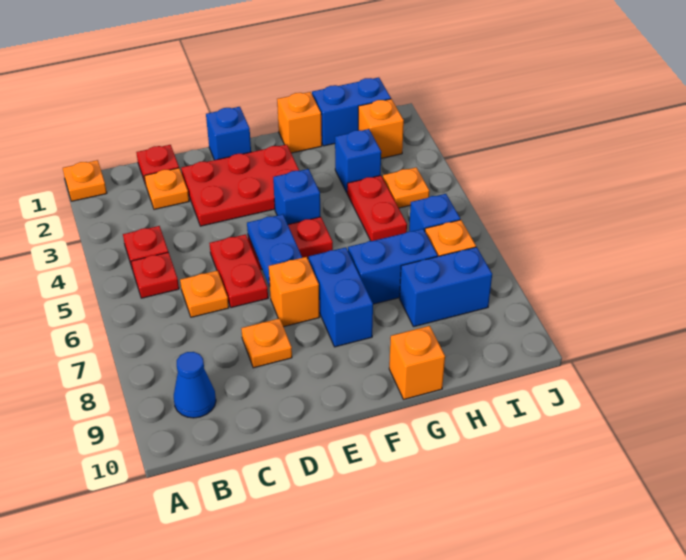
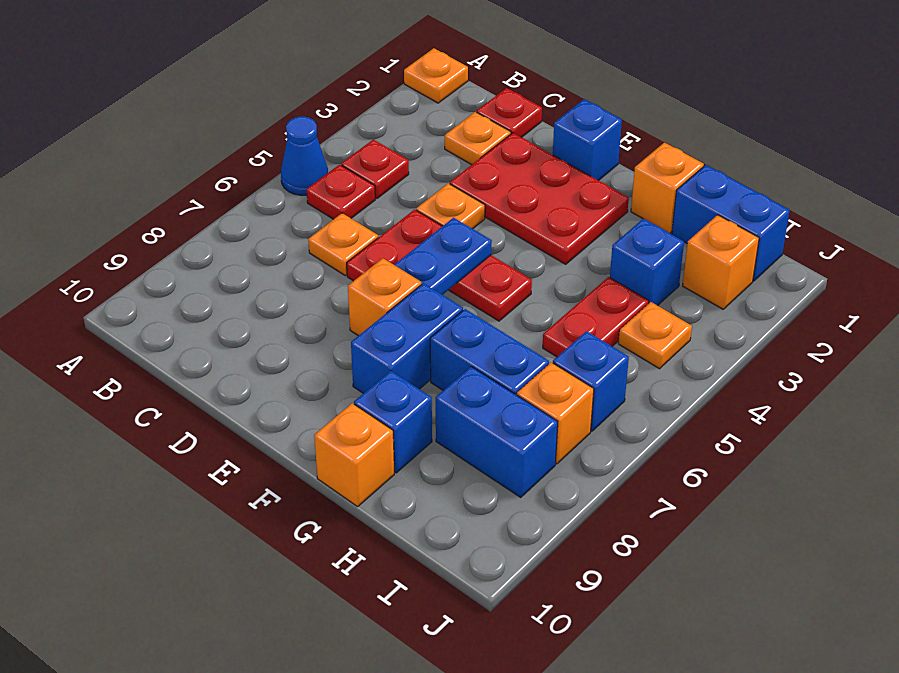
blue 1x1 cone [174,352,216,418] -> blue 1x1 cone moved to [281,116,328,195]
orange 1x1 plate [241,318,292,368] -> orange 1x1 plate moved to [416,183,485,229]
blue 1x1 brick [273,169,320,224] -> blue 1x1 brick moved to [354,371,432,473]

